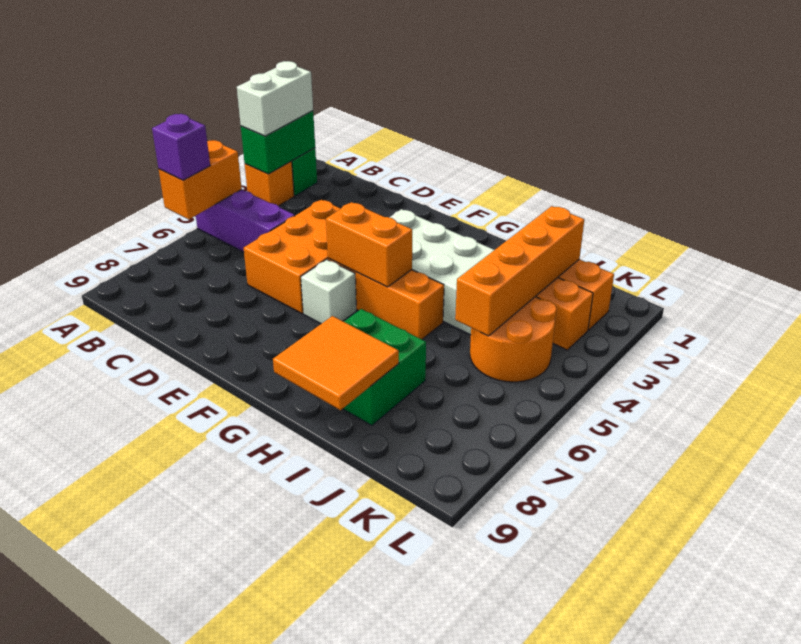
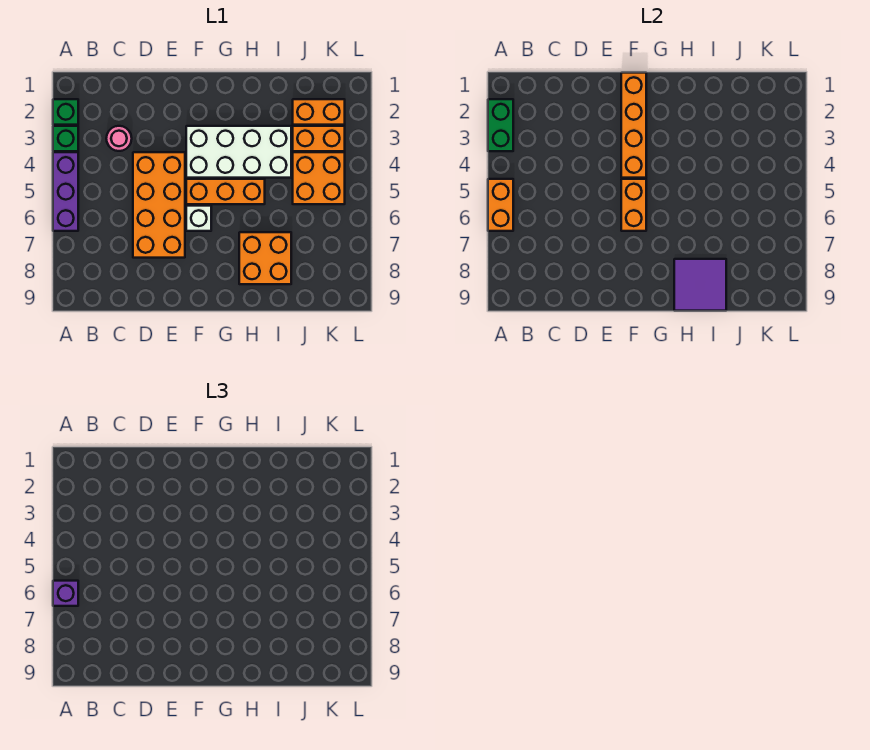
white 1x2 brick [237,61,313,136] -> none
orange 1x1 brick [245,161,294,206] -> green 1x1 brick [53,126,78,151]
purple 1x3 brick [196,190,295,252] -> purple 1x3 brick turned to [53,152,78,231]
none -> pink 1x1 round brick [106,126,132,151]
orange 2x3 brick [244,200,341,314] -> orange 2x4 brick [133,152,185,258]
orange 1x2 brick [326,202,412,287] -> orange 1x2 brick turned to [621,179,646,231]
green 2x2 brick [343,309,426,426] -> orange 2x2 brick [239,232,291,284]
orange 2x2 tile [273,316,399,410] -> purple 2x2 tile [674,259,726,311]
orange 1x4 brick [455,206,584,336] -> orange 1x4 brick moved to [621,73,646,178]
orange 2x2 round brick [470,297,557,382] -> orange 2x2 brick [293,152,345,204]

